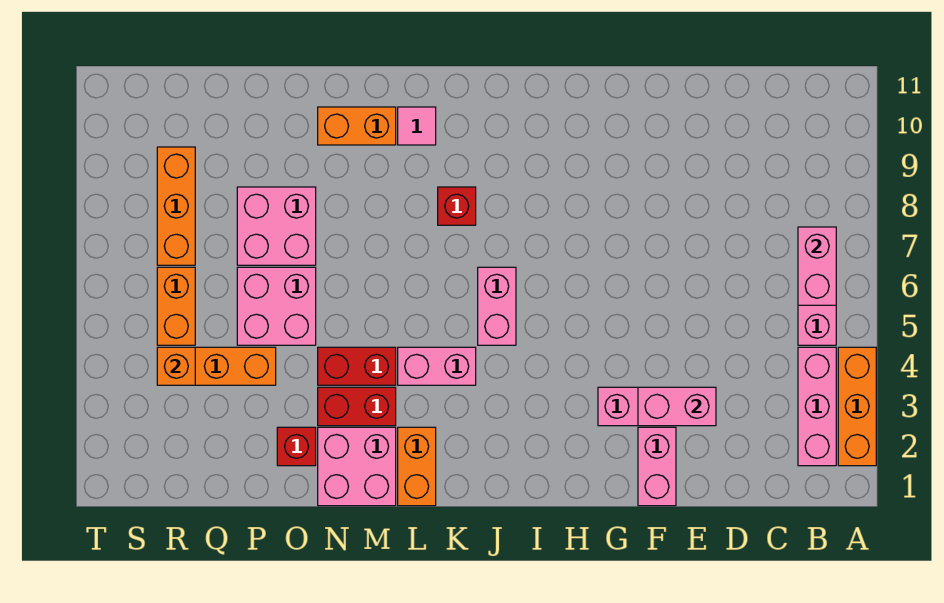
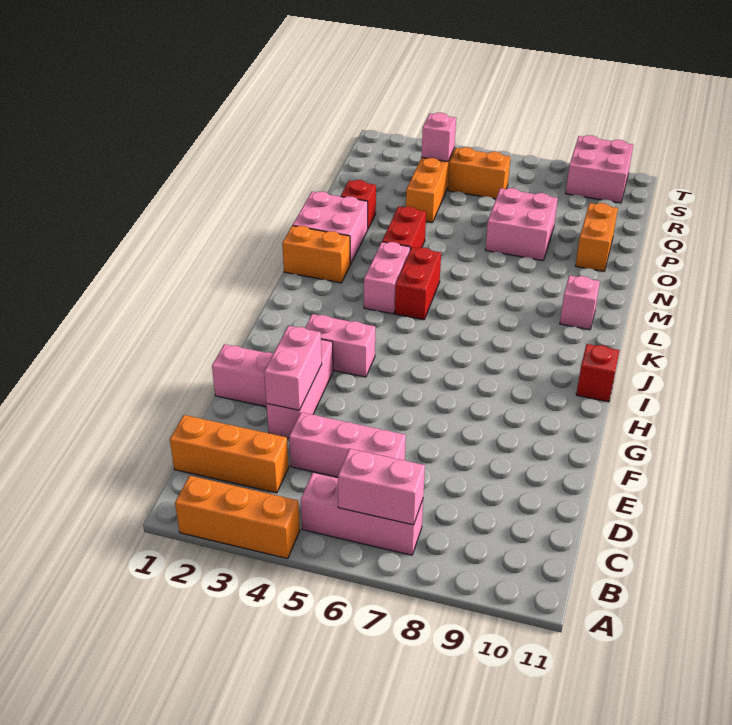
pink 1x3 brick [798,347,836,466] -> pink 1x3 brick moved to [289,412,406,477]
pink 1x2 brick [478,267,516,345] -> pink 1x2 brick moved to [305,314,375,377]
red 1x1 brick [438,187,476,225] -> red 1x1 brick moved to [576,344,619,402]
pink 1x1 tile [398,107,436,145] -> pink 1x1 brick [560,276,600,330]
red 1x2 brick [318,387,396,426] -> red 1x2 brick moved to [395,247,441,320]
orange 1x2 brick [318,107,396,145] -> orange 1x2 brick moved to [576,203,618,271]
pink 2x2 brick [237,267,316,345] -> pink 2x2 brick moved to [566,135,633,203]
orange 1x1 brick [157,347,195,385] -> pink 1x1 brick [421,113,456,162]
orange 1x3 brick [157,147,195,265] -> orange 1x3 brick moved to [170,415,289,493]

